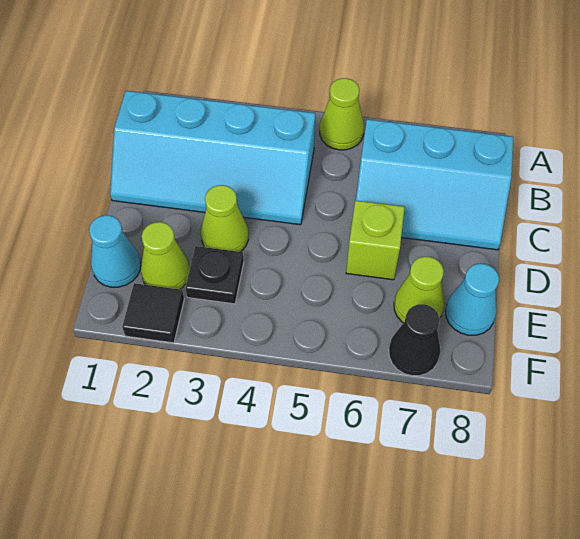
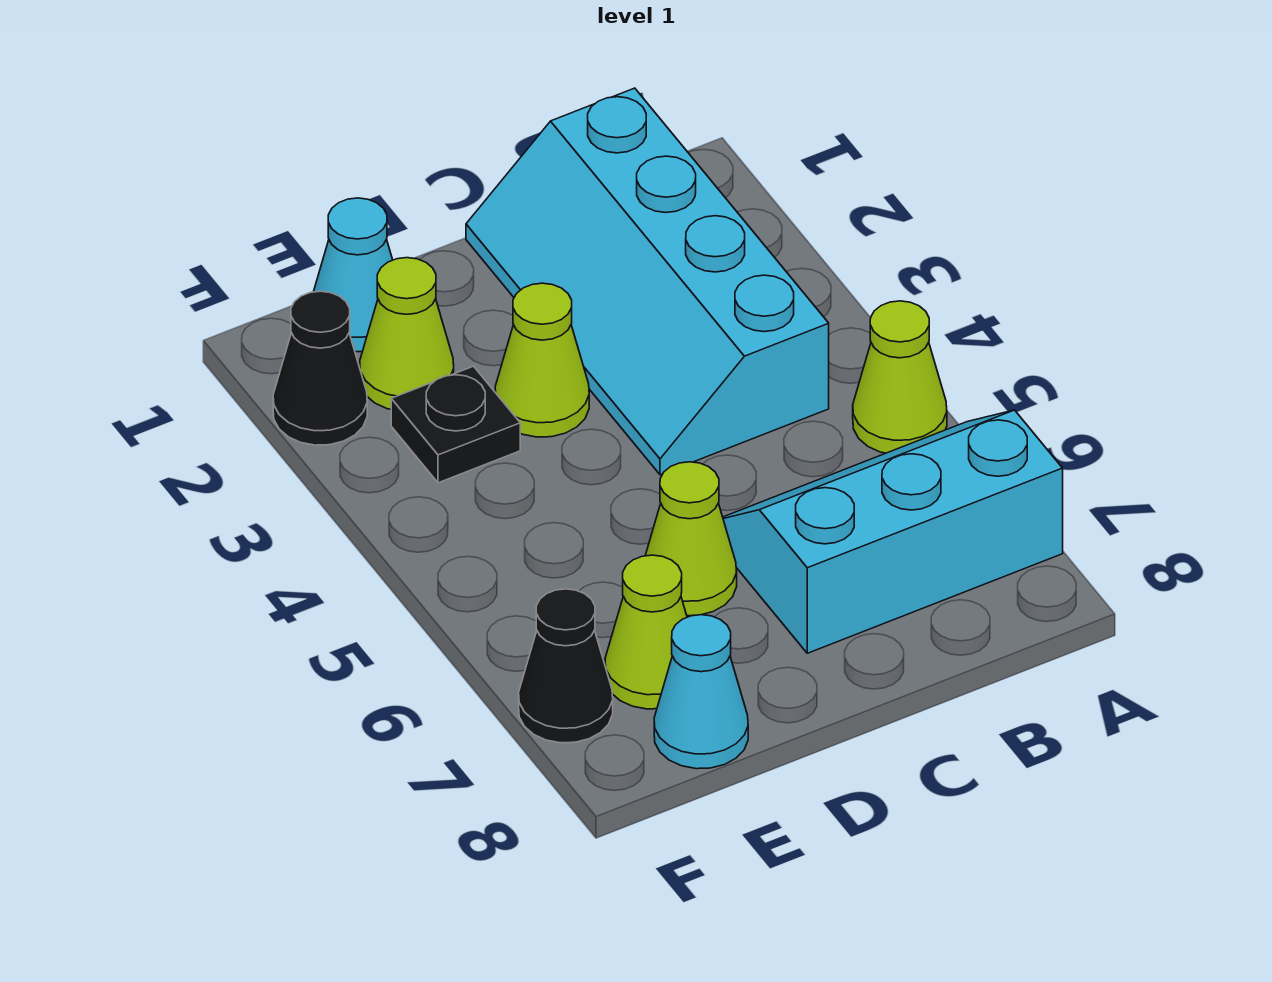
cyan 2x3 slope [356,119,513,250] -> cyan 2x3 slope turned to [723,410,1063,653]
lime 1x1 brick [346,200,405,280] -> lime 1x1 cone [645,462,737,616]
black 1x1 tile [122,283,184,343] -> black 1x1 cone [273,291,367,445]

